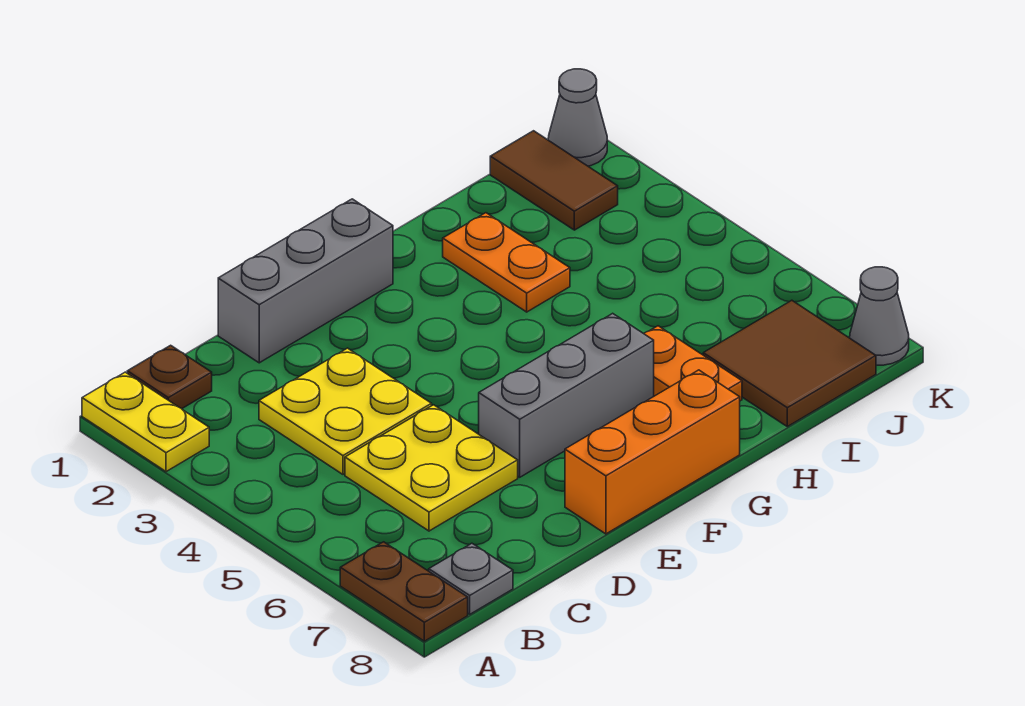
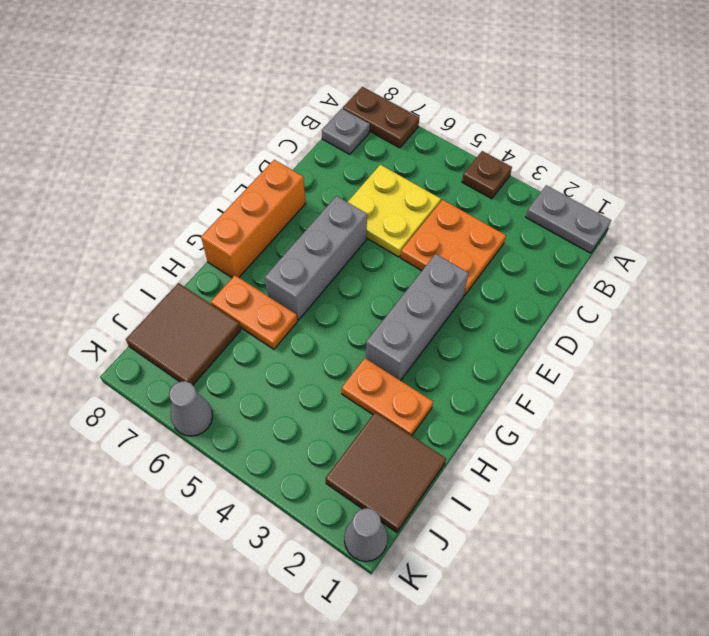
yellow 1x2 plate [82,372,209,472] -> grey 1x2 plate [526,185,611,253]
brown 1x1 plate [127,345,212,409] -> brown 1x1 plate moved to [462,151,512,199]
yellow 2x2 plate [259,348,432,474] -> orange 2x2 plate [401,200,506,296]
grey 1x3 brick [218,199,393,363] -> grey 1x3 brick moved to [366,254,468,381]
brown 1x2 tile [490,131,618,230] -> brown 2x2 tile [326,412,446,533]
grey 1x1 cone [850,267,909,365] -> grey 1x1 cone moved to [169,381,213,436]

